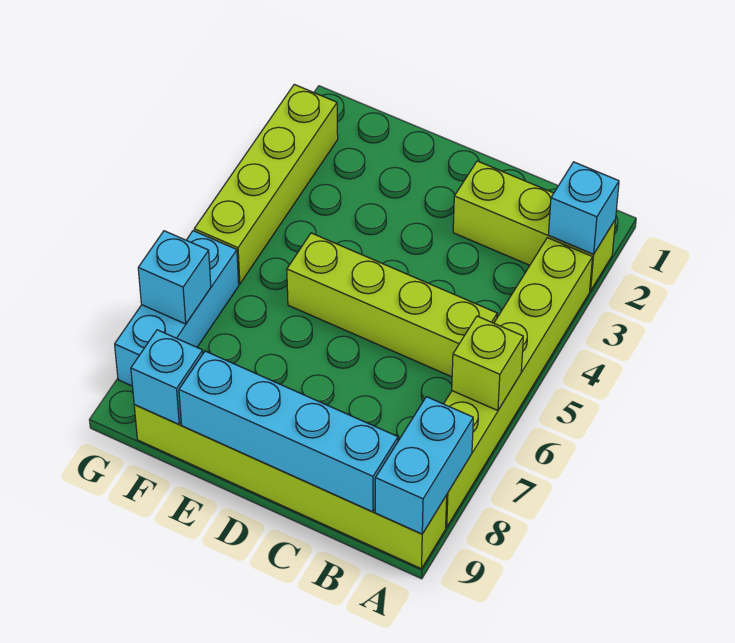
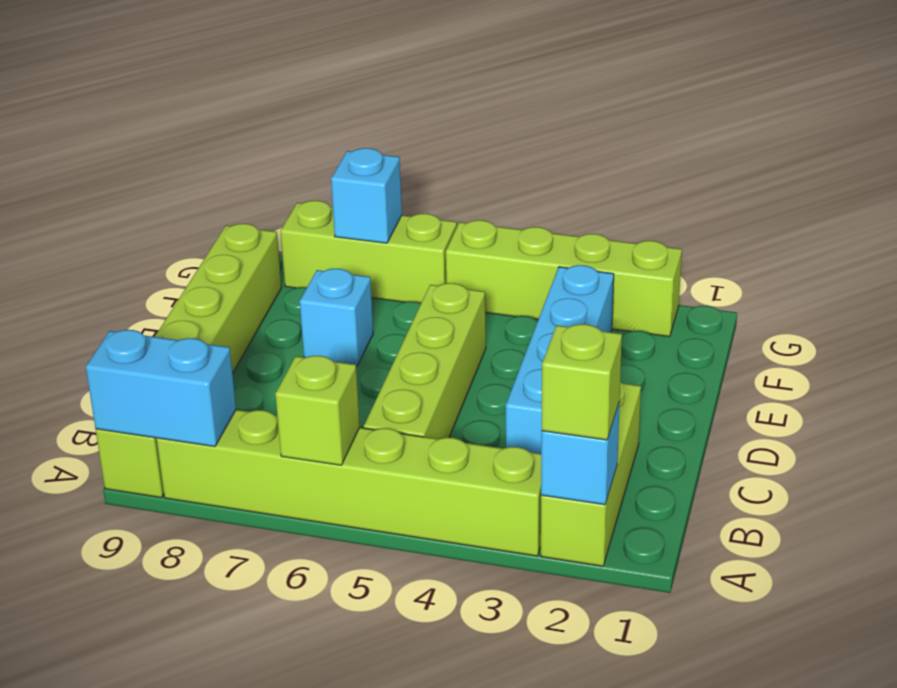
none -> lime 1x1 brick [542,324,622,440]
cyan 1x4 brick [179,351,398,512] -> cyan 1x4 brick moved to [506,265,614,454]
cyan 1x1 brick [131,330,203,424] -> cyan 1x1 brick moved to [300,269,373,366]
cyan 1x3 brick [115,231,239,386] -> lime 1x3 brick [280,201,457,303]

